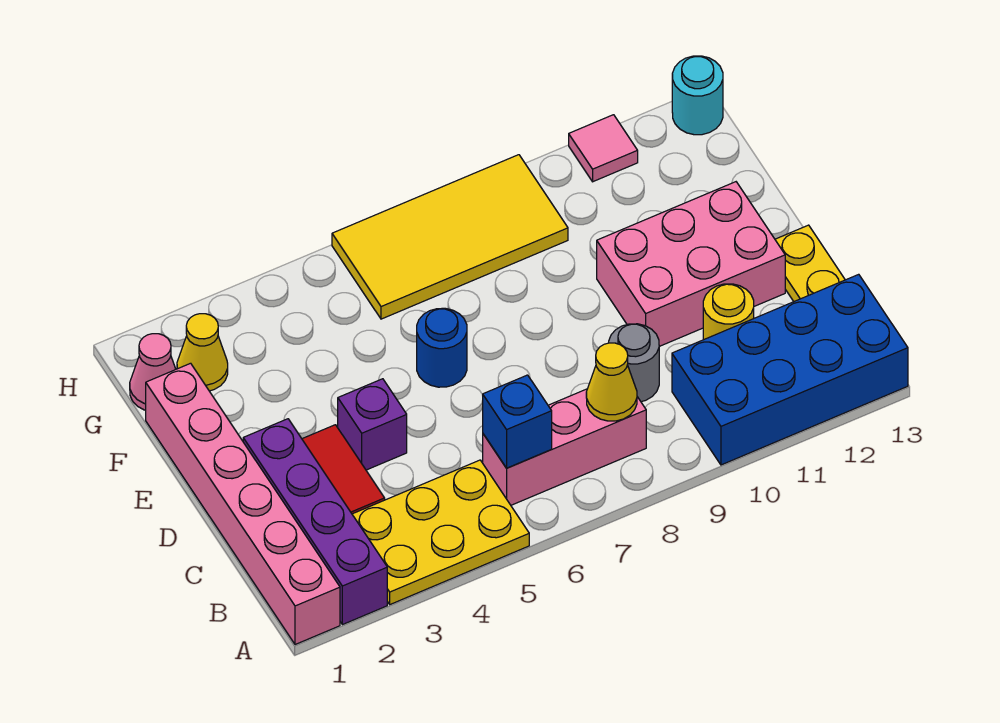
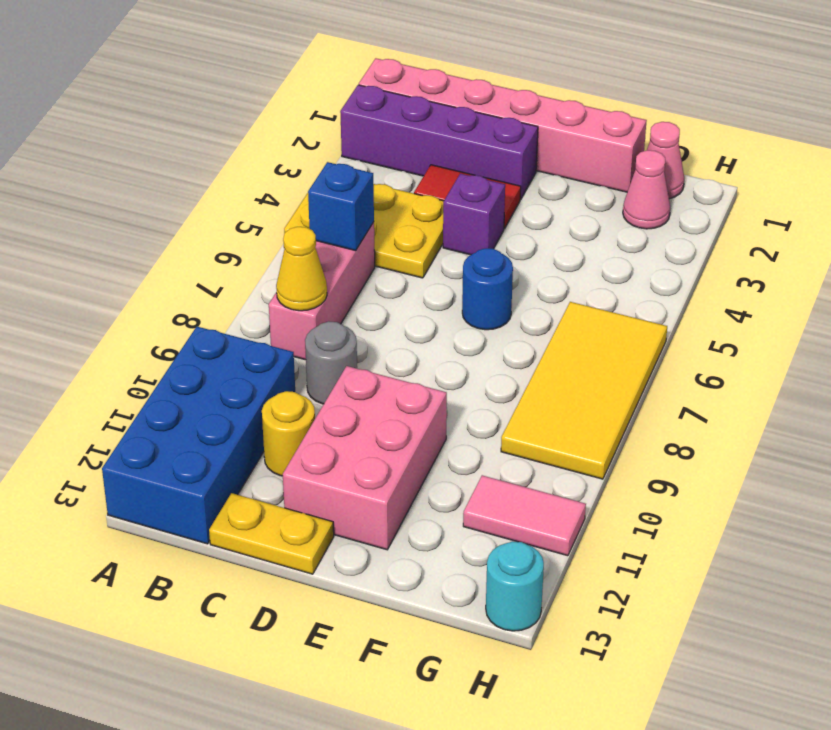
yellow 2x3 plate [352,460,529,604] -> yellow 2x3 plate turned to [284,184,444,278]
yellow 1x1 cone [177,314,228,391] -> pink 1x1 cone [623,150,670,229]
pink 1x1 tile [569,115,638,182] -> pink 1x2 tile [463,475,586,556]

